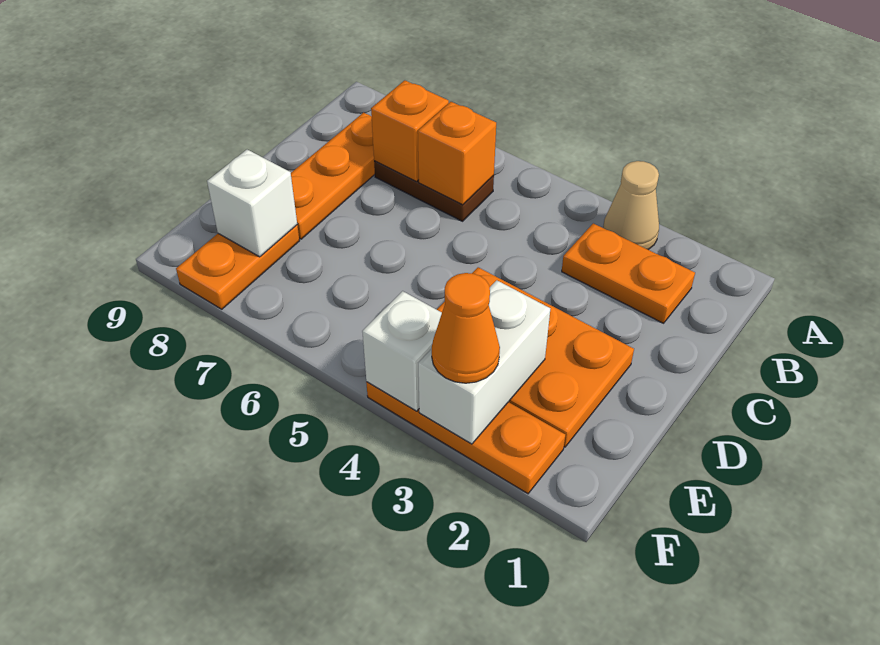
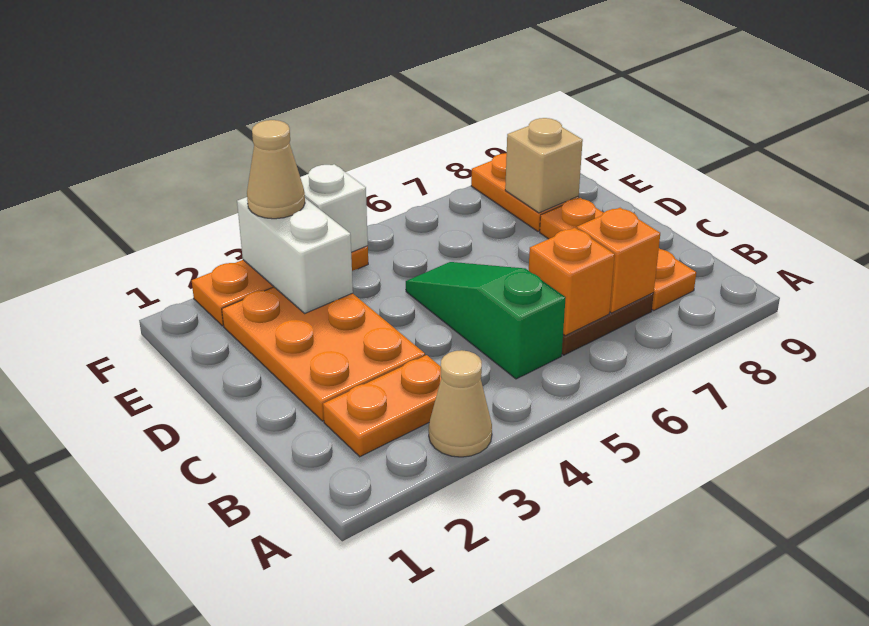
none -> green 1x3 slope [406,262,566,379]
orange 2x3 plate [437,267,634,447] -> orange 2x3 plate turned to [222,287,425,421]
white 1x1 brick [207,150,297,257] -> tan 1x1 brick [505,118,583,213]
orange 1x1 cone [432,273,500,383] -> tan 1x1 cone [247,120,305,219]

